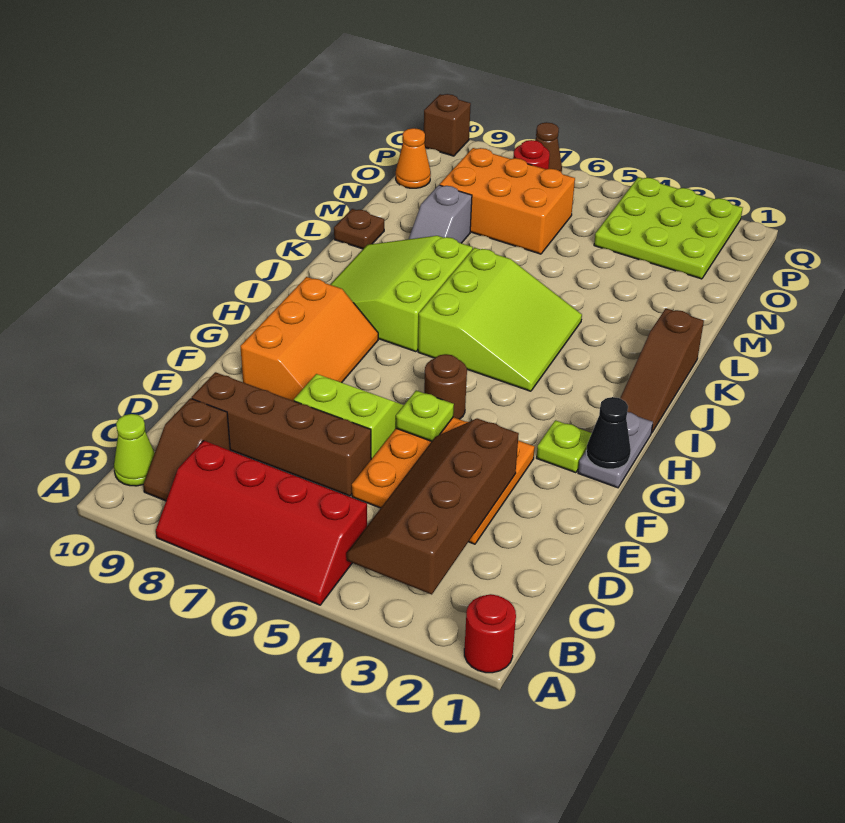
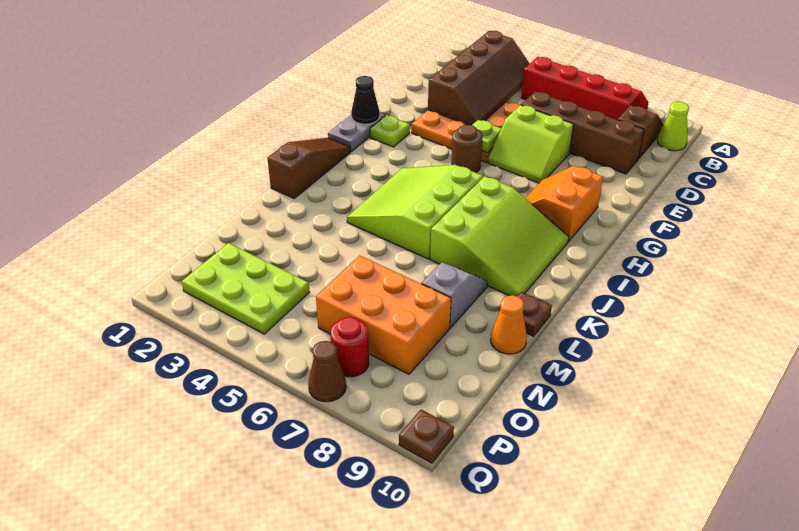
red 1x1 round brick [464,594,516,673] -> none
orange 2x3 slope [240,277,378,401] -> orange 2x2 slope [525,166,603,241]
lime 3x3 plate [594,177,743,279] -> lime 2x3 plate [182,243,310,334]
orange 1x1 cone [396,128,431,188] -> orange 1x1 cone moved to [491,295,527,354]
brown 1x1 brick [424,94,471,156] -> brown 1x1 plate [399,410,454,463]

